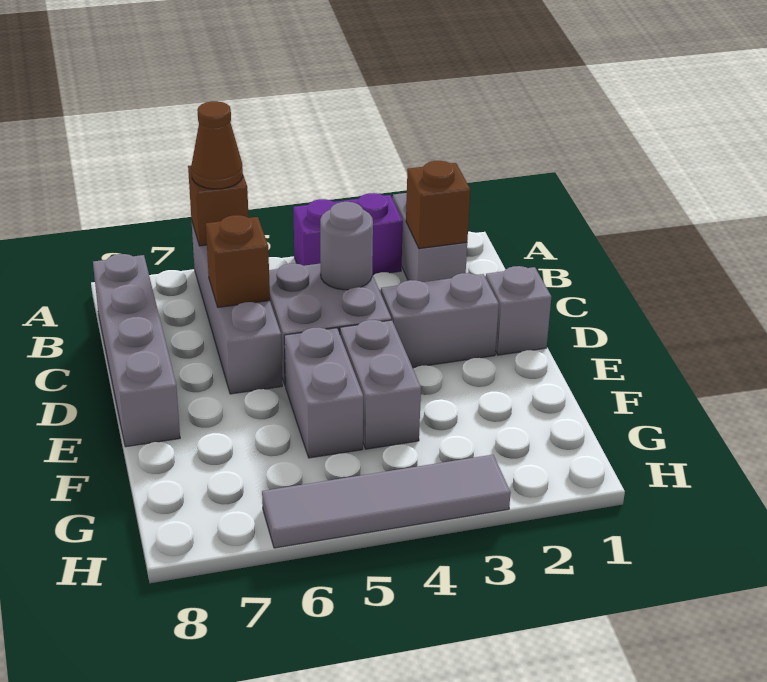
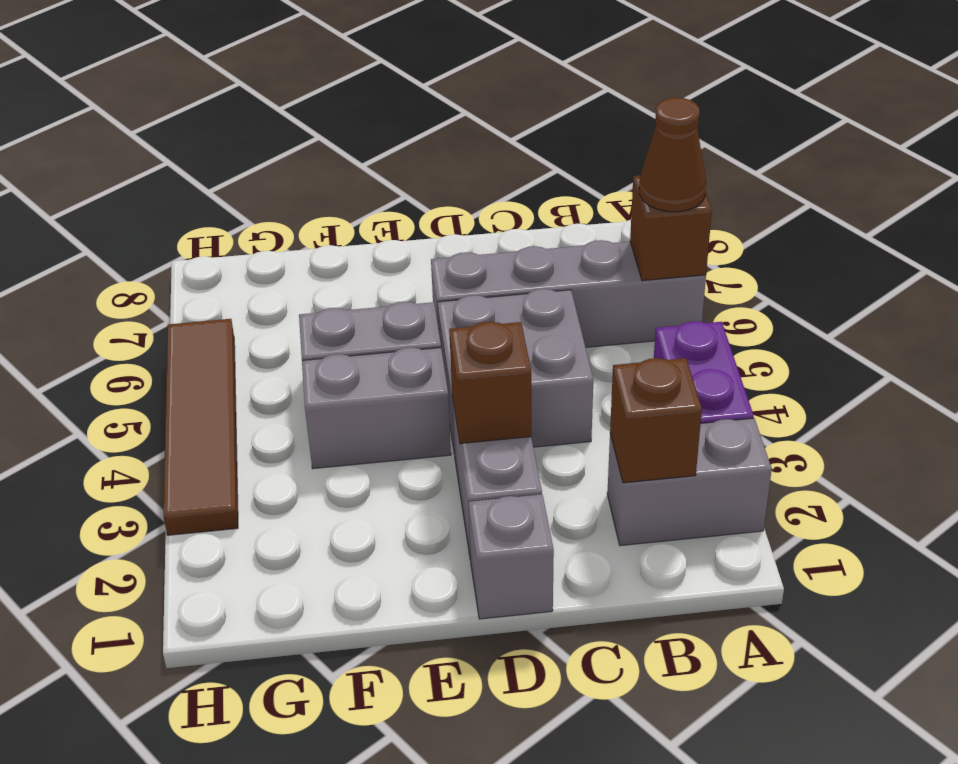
grey 1x4 brick [93,254,180,447] -> none
grey 1x1 round brick [320,202,373,290] -> none
brown 1x1 brick [206,215,270,307] -> brown 1x1 brick moved to [449,322,531,444]
grey 1x4 tile [262,455,511,548] -> brown 1x4 tile [163,319,238,535]

